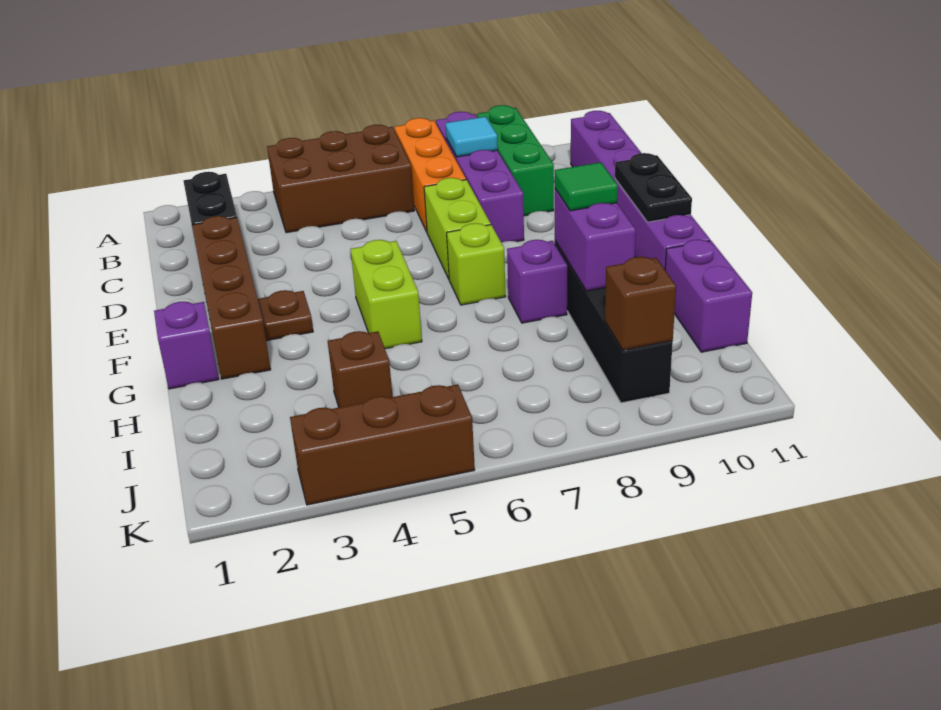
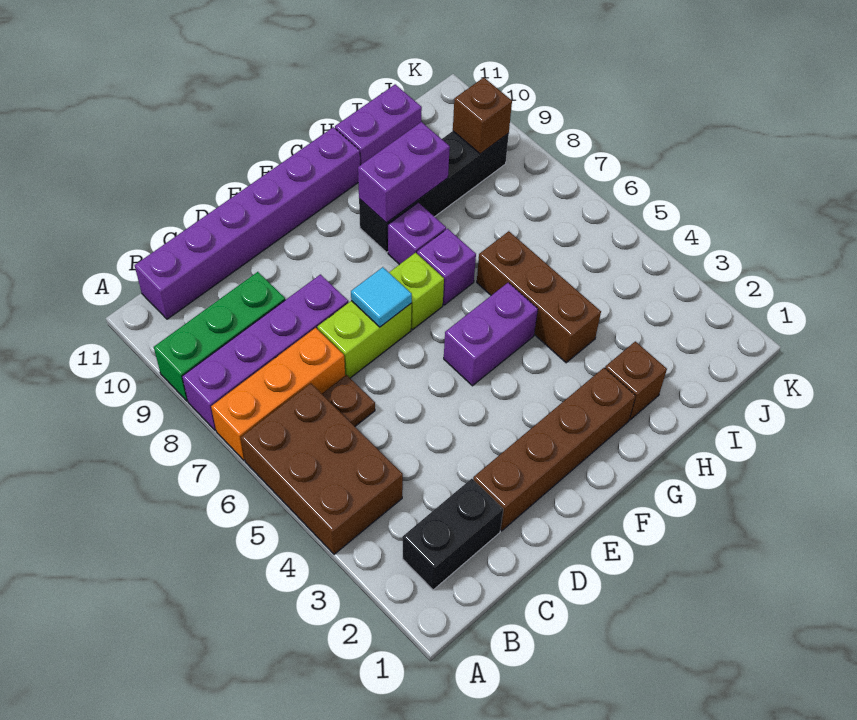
cyan 1x1 tile [446,117,498,157] -> cyan 1x1 tile moved to [351,267,412,327]
black 1x2 plate [615,153,692,222] -> none
brown 1x1 plate [258,290,313,341] -> brown 1x1 plate moved to [322,375,375,426]
lime 1x2 brick [351,240,422,349] -> purple 1x2 brick [444,283,538,386]
purple 1x1 brick [154,302,219,389] -> purple 1x1 brick moved to [417,229,476,305]
green 1x1 tile [555,162,618,211] -> none
brown 1x1 brick [328,331,393,407] -> brown 1x1 brick moved to [605,341,667,420]
brown 1x3 brick [290,385,475,505] -> brown 1x3 brick moved to [477,231,601,363]

